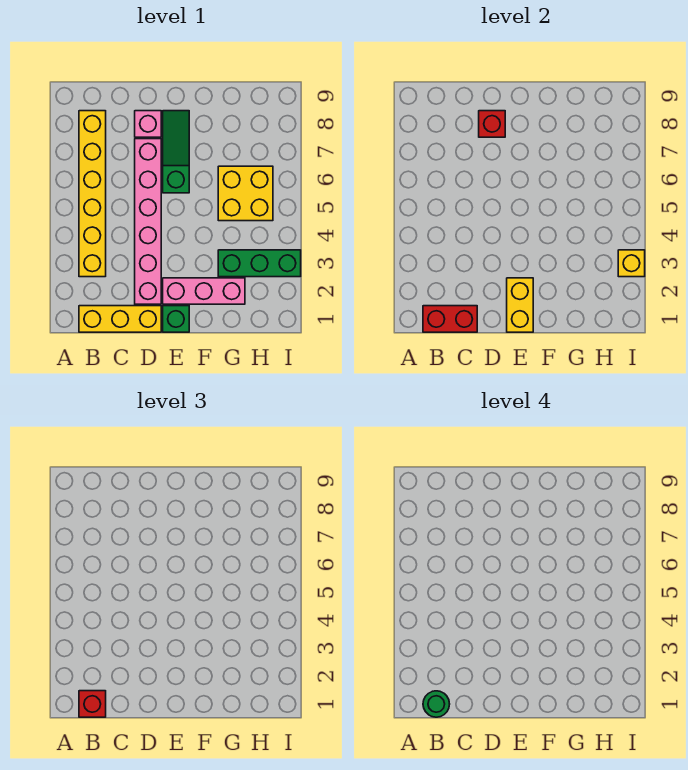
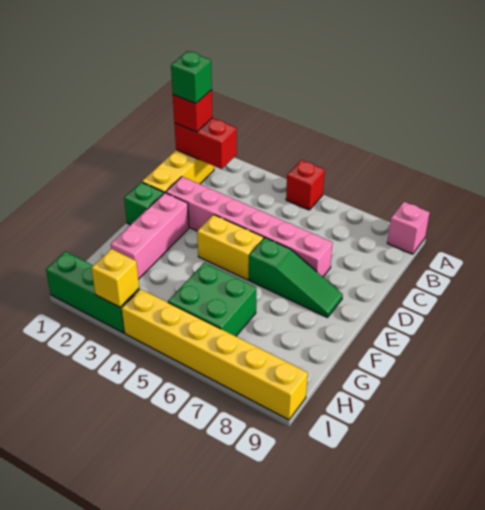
red 1x2 brick [423,306,477,332] -> red 1x2 brick turned to [174,118,237,169]
green 1x1 round brick [423,691,450,717] -> green 1x1 brick [171,51,212,104]
yellow 1x6 brick [79,111,106,277] -> yellow 1x6 brick moved to [122,289,308,420]
pink 1x1 brick [135,111,161,137] -> pink 1x1 brick moved to [387,202,430,254]
red 1x1 brick [479,111,505,137] -> red 1x1 brick moved to [286,160,325,210]
yellow 1x2 brick [507,278,533,332] -> yellow 1x2 brick moved to [197,215,264,280]
green 1x3 brick [218,250,301,277] -> green 1x3 brick turned to [46,251,139,333]
yellow 2x2 brick [218,166,273,221] -> green 2x2 brick [168,263,256,336]

